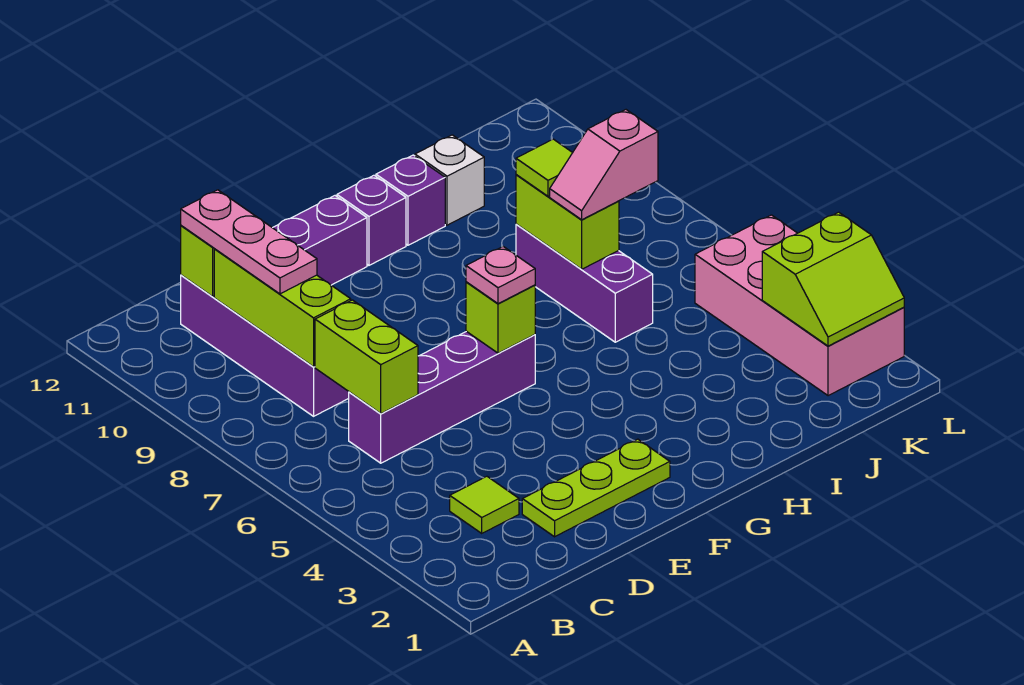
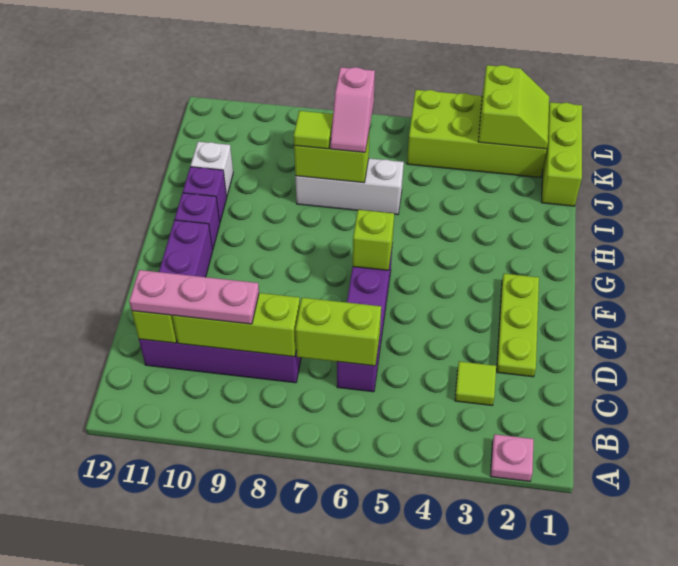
pink 1x1 plate [466,247,535,304] -> pink 1x1 plate moved to [491,434,534,481]
purple 1x3 brick [516,224,653,342] -> white 1x3 brick [295,158,404,215]
none -> lime 1x3 brick [542,102,582,206]
pink 2x4 brick [695,215,904,396] -> lime 2x4 brick [407,90,547,177]

